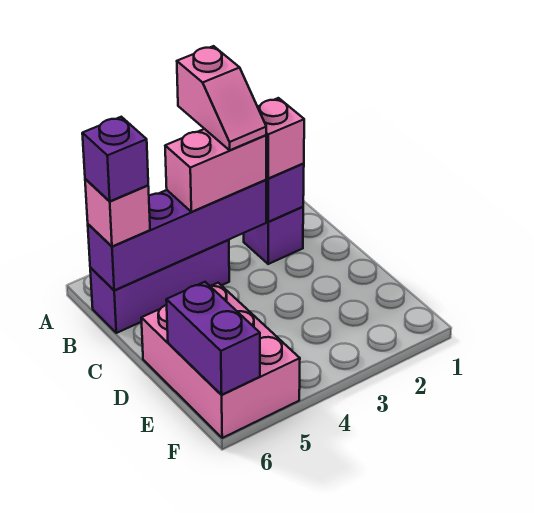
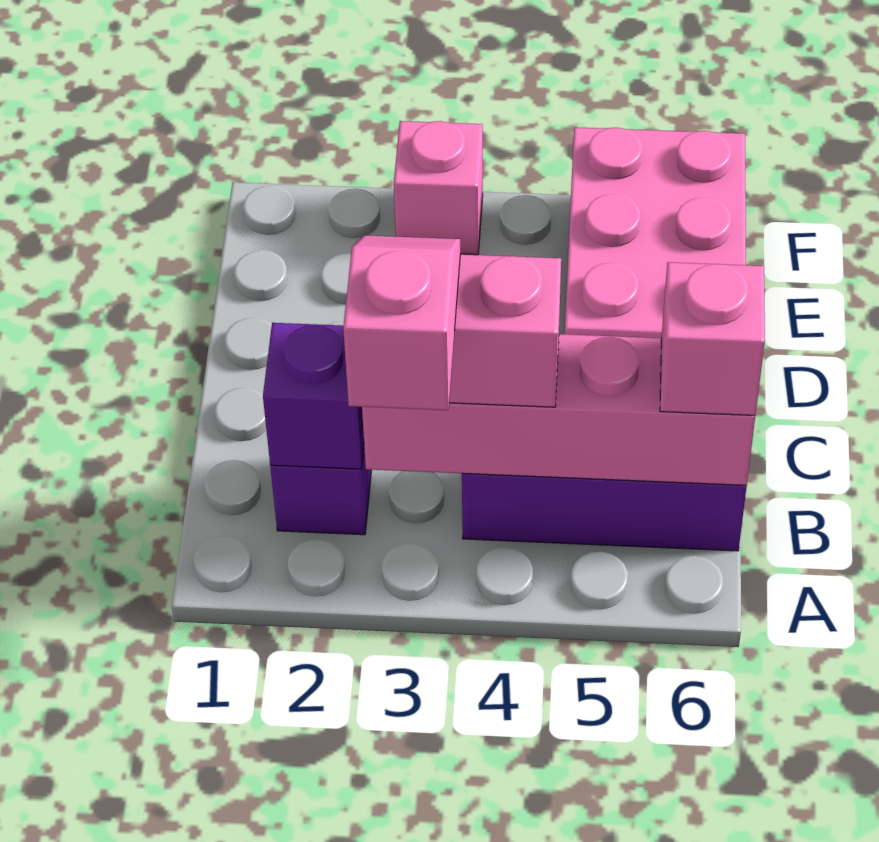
pink 1x1 brick [258,98,304,178] -> pink 1x1 brick moved to [394,121,483,255]
purple 1x4 brick [88,180,266,290] -> pink 1x4 brick [362,334,755,485]
purple 1x1 brick [82,117,148,201] -> none
purple 1x2 brick [166,282,260,395] -> none

